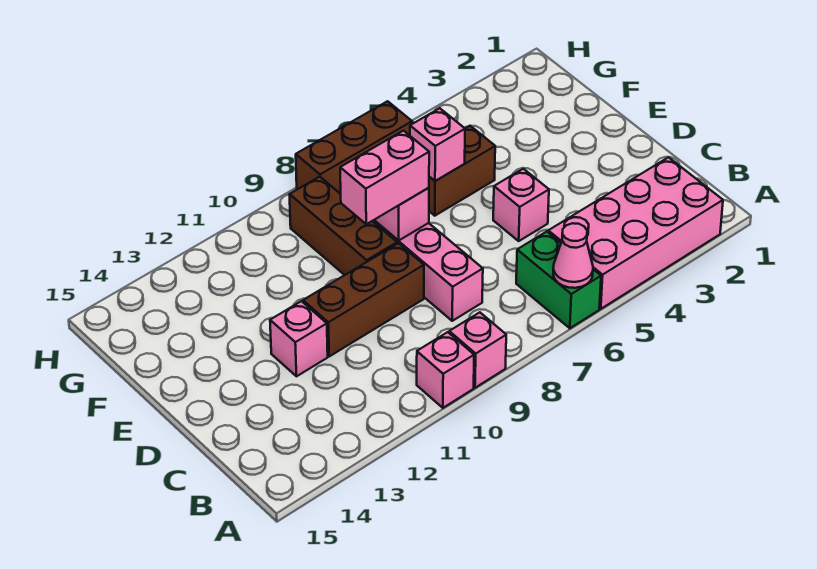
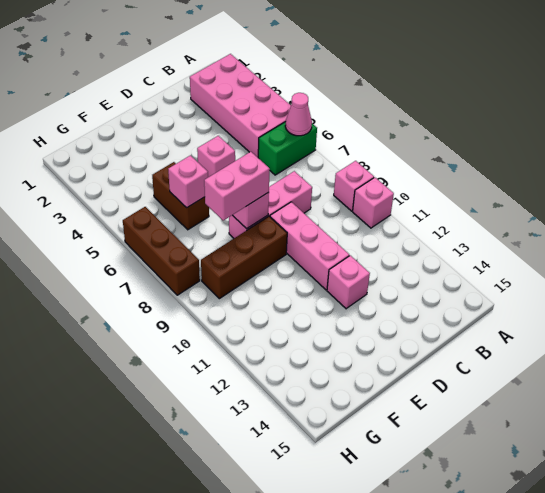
brown 1x3 brick [303,243,424,356] -> pink 1x3 brick [270,202,349,290]
pink 1x2 brick [340,131,429,224] -> pink 1x2 brick turned to [204,152,270,220]

